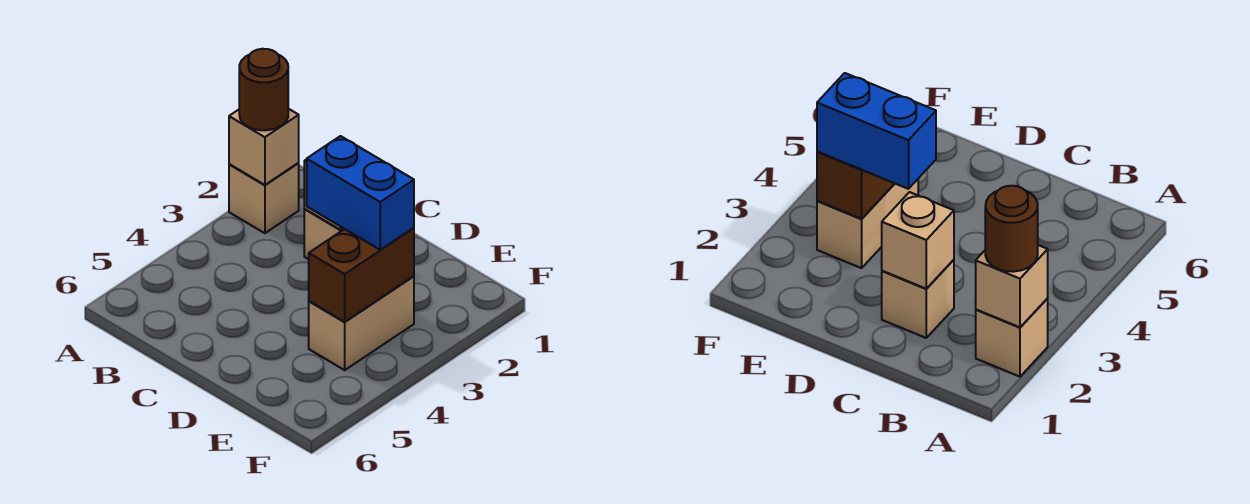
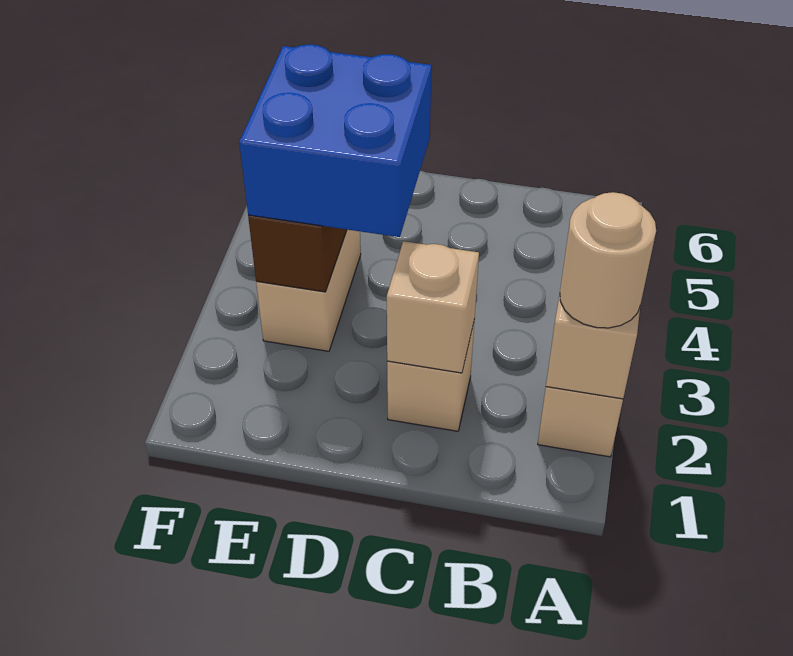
brown 1x1 round brick [239,49,288,130] -> tan 1x1 round brick [560,192,656,328]
blue 1x2 brick [307,136,414,250] -> blue 2x2 brick [239,44,432,237]

